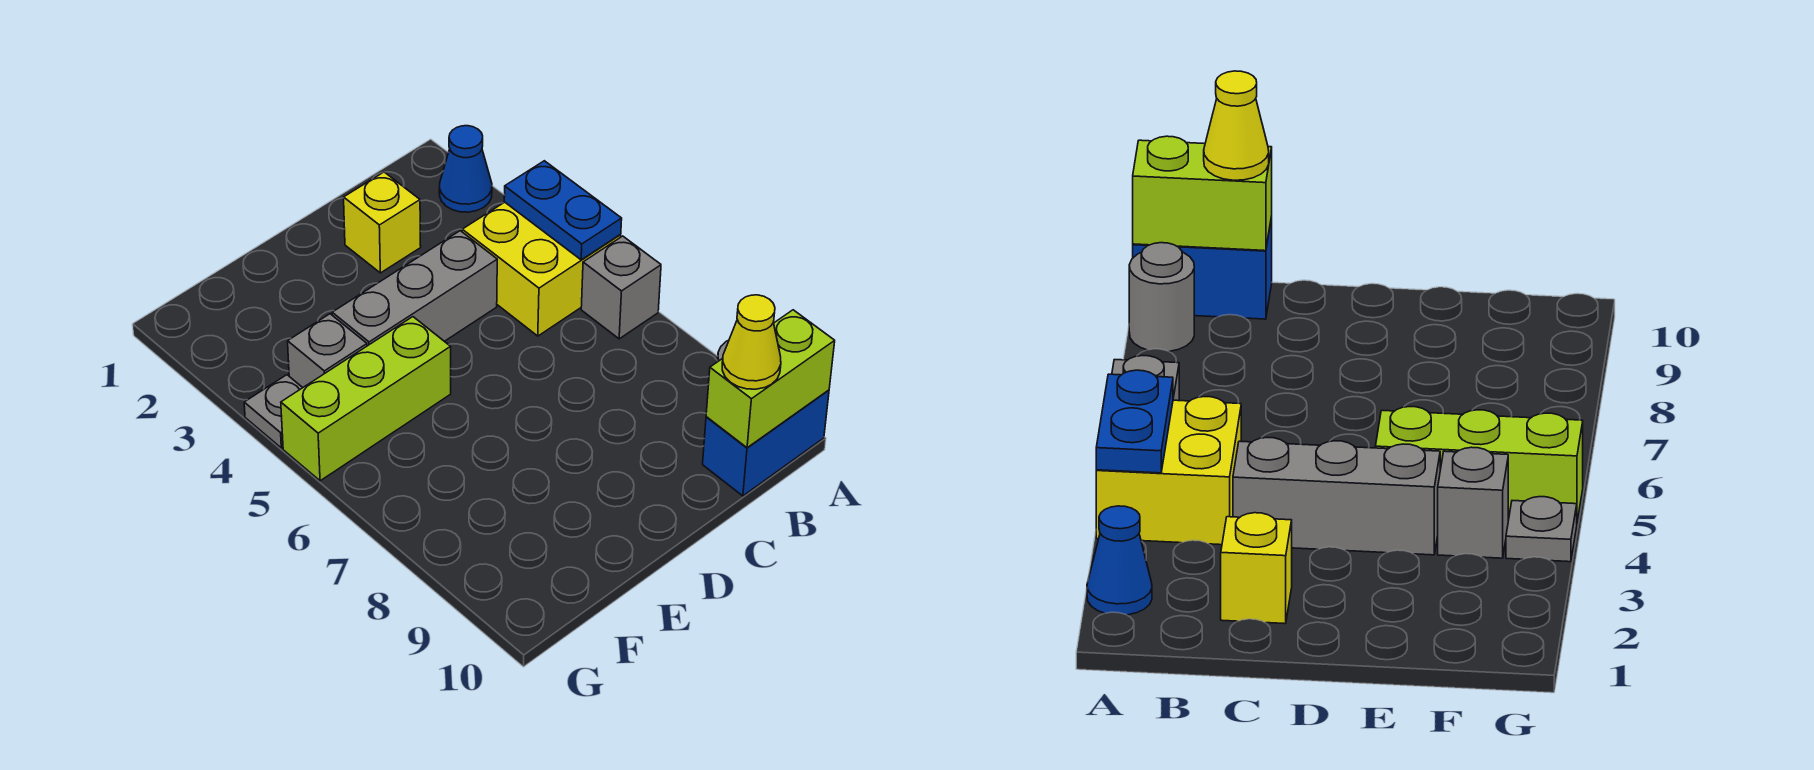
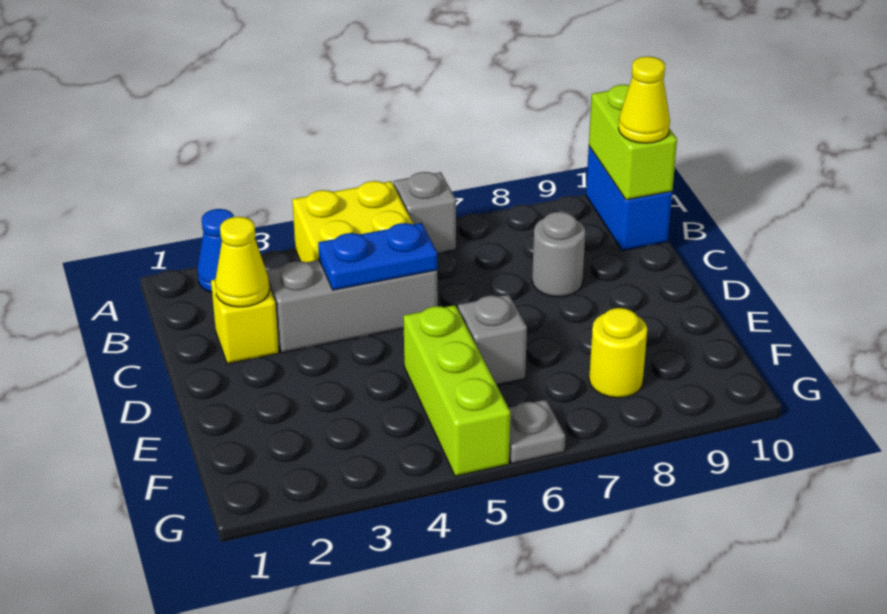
blue 1x2 plate [504,161,622,260] -> blue 1x2 plate moved to [318,223,437,290]
grey 1x1 round brick [1129,243,1194,351] -> grey 1x1 round brick moved to [532,212,585,297]
none -> yellow 1x1 cone [215,217,270,307]
grey 1x3 brick [332,231,497,346] -> grey 1x3 brick turned to [266,260,438,353]
grey 1x1 brick [288,314,367,387] -> grey 1x1 brick moved to [458,295,527,385]
none -> yellow 1x1 round brick [589,308,647,398]
grey 1x1 plate [244,375,303,448] -> grey 1x1 plate moved to [509,400,565,464]

